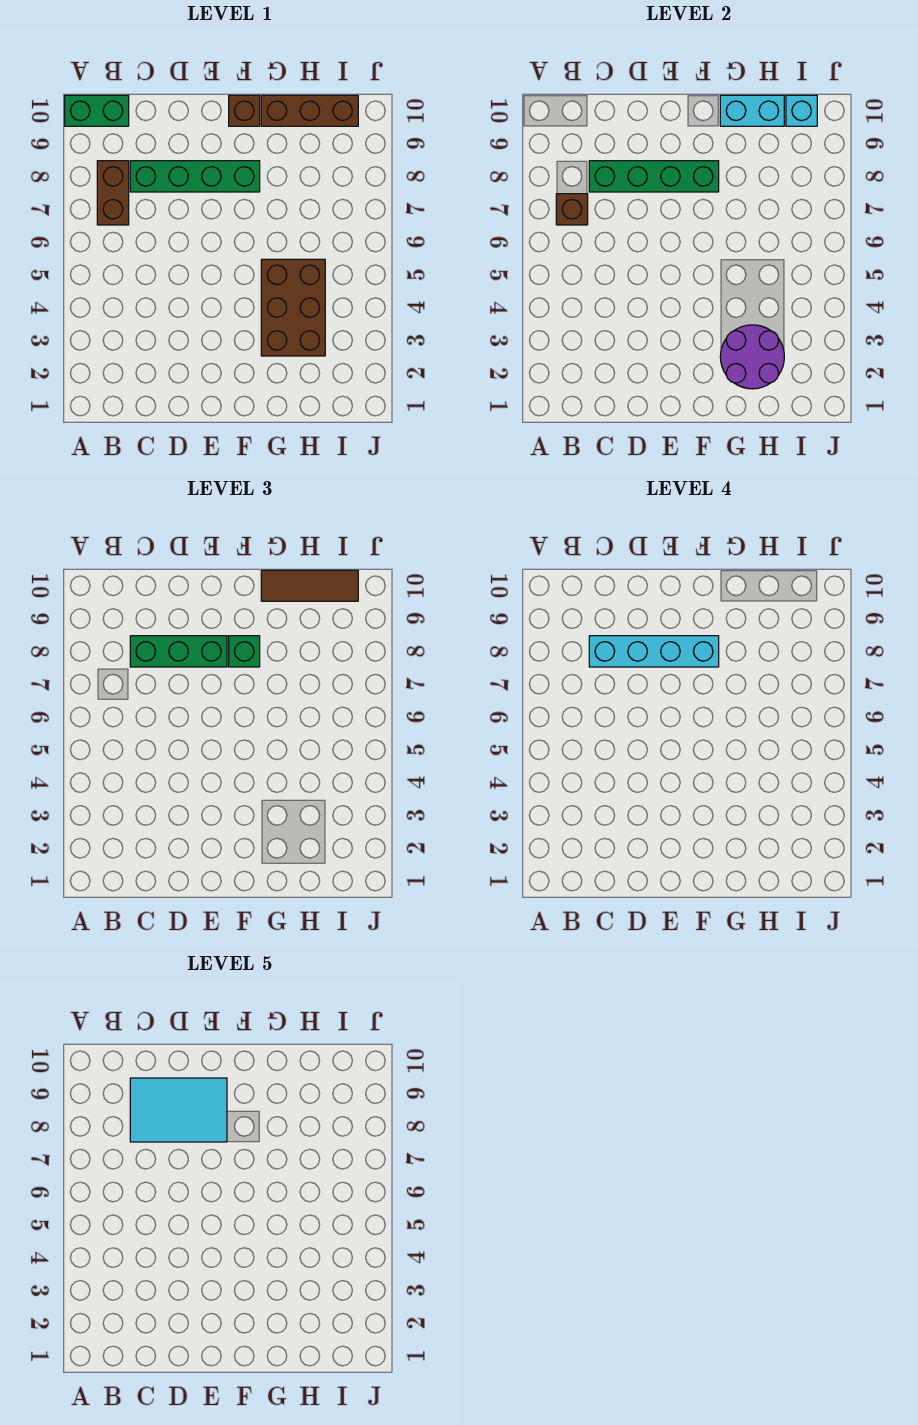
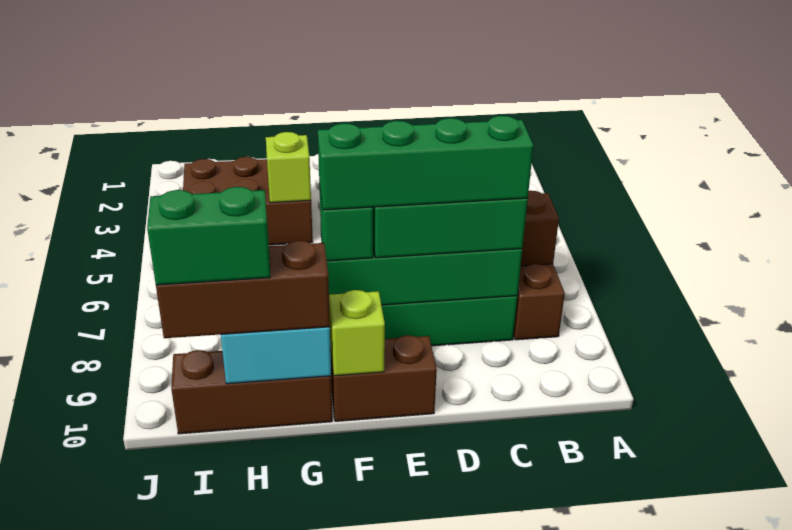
green 1x2 brick [65,95,129,126] -> green 1x2 brick moved to [147,187,270,285]
cyan 1x4 brick [589,636,719,667] -> green 1x4 brick [318,116,533,210]
cyan 2x3 tile [130,1078,227,1142] -> none
brown 1x1 brick [229,95,260,126] -> brown 1x2 brick [330,335,437,421]
none -> lime 1x1 brick [329,290,385,376]
purple 2x2 round brick [720,325,784,389] -> none
brown 2x3 brick [261,259,325,356] -> brown 2x3 brick turned to [183,157,313,245]
none -> lime 1x1 brick [266,132,311,203]
brown 1x3 tile [261,570,358,601] -> brown 1x3 brick [156,241,330,338]
cyan 1x1 brick [786,95,817,126] -> none

